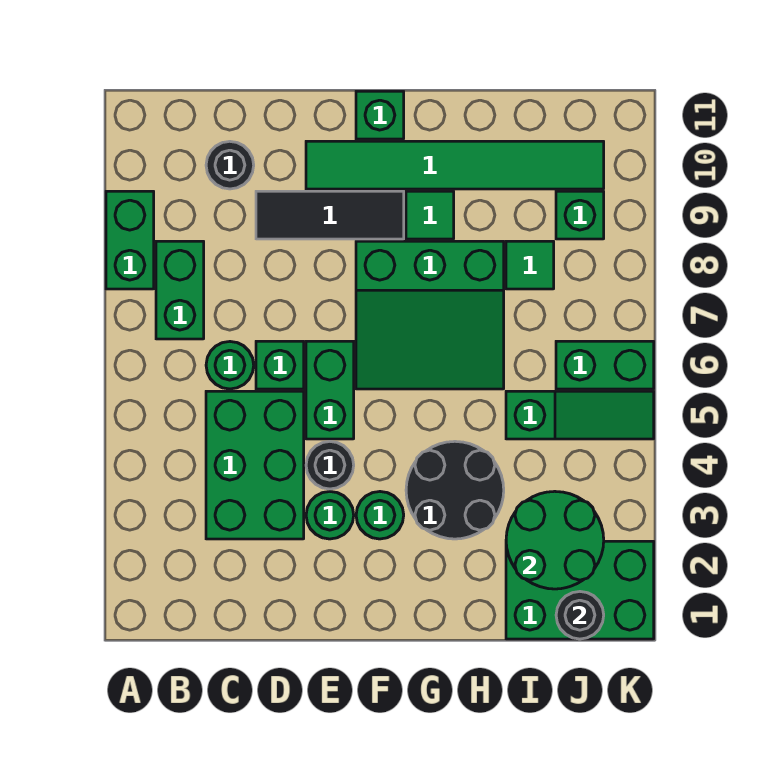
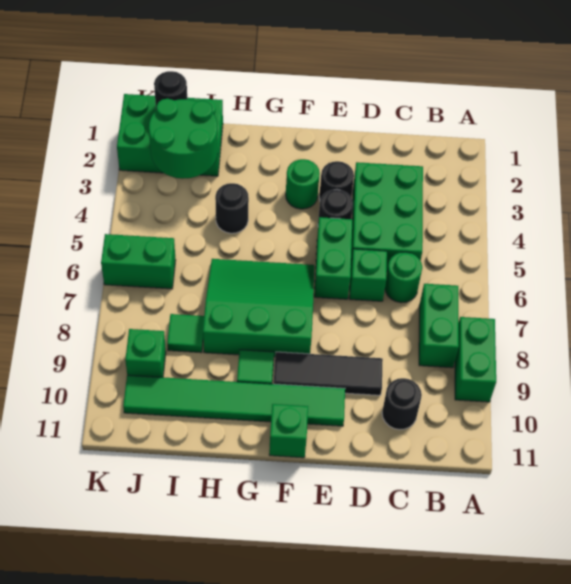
green 1x1 round brick [306,492,354,539] -> black 1x1 round brick [319,161,354,200]
black 2x2 round brick [406,441,504,539] -> black 1x1 round brick [215,183,249,233]
green 1x3 slope [506,391,654,439] -> none

